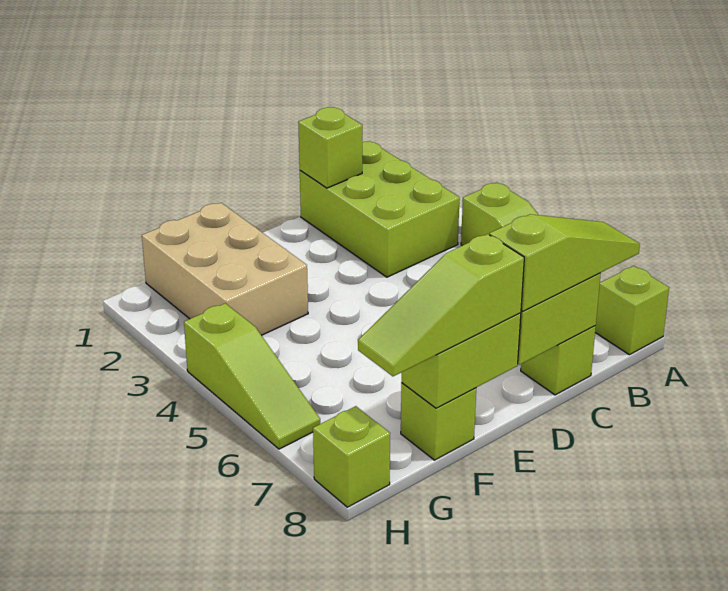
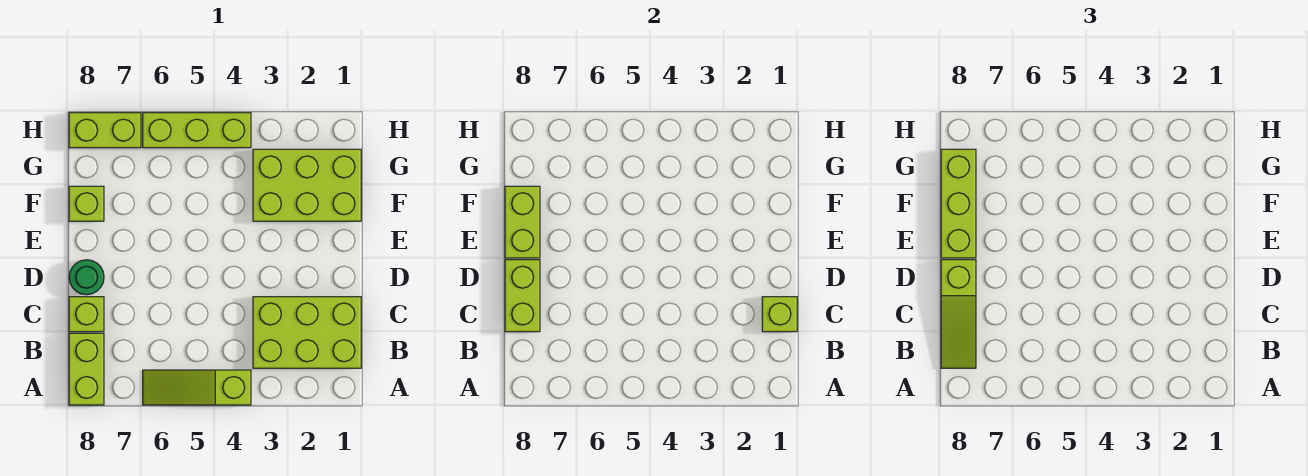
lime 1x1 brick [595,266,669,355] -> lime 1x2 brick [69,333,104,405]
none -> green 1x1 round brick [69,260,104,295]
lime 1x3 slope [358,234,524,376] -> lime 1x3 brick [941,149,976,258]
tan 2x3 brick [142,203,308,335] -> lime 2x3 brick [253,149,361,221]
lime 1x3 slope [184,303,320,449] -> lime 1x3 brick [143,113,251,148]
lime 1x1 brick [313,406,390,507] -> lime 1x2 brick [69,113,141,148]

